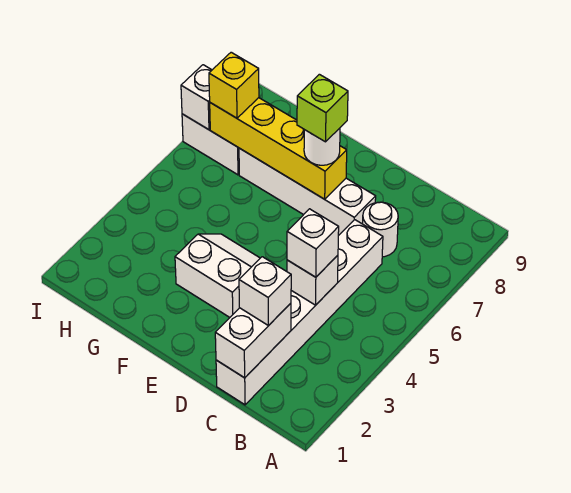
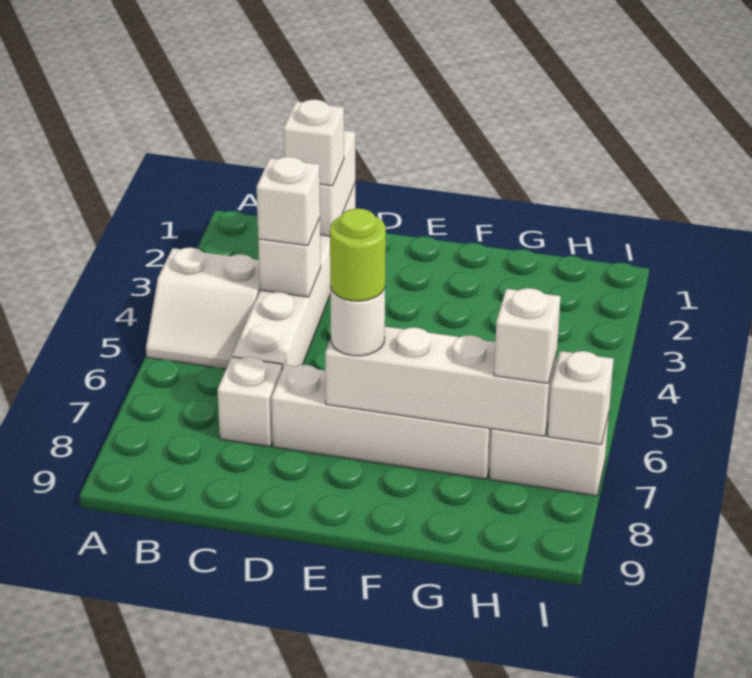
white 1x1 round brick [363,202,398,257] -> white 1x1 brick [218,357,282,447]
white 2x2 slope [175,234,260,317] -> white 2x2 slope moved to [146,248,260,369]
yellow 1x4 brick [210,98,347,199] -> white 1x4 brick [325,326,557,436]
lime 1x1 brick [297,74,348,142] -> lime 1x1 round brick [330,208,386,301]
yellow 1x1 brick [209,52,259,118] -> white 1x1 brick [494,288,561,383]

